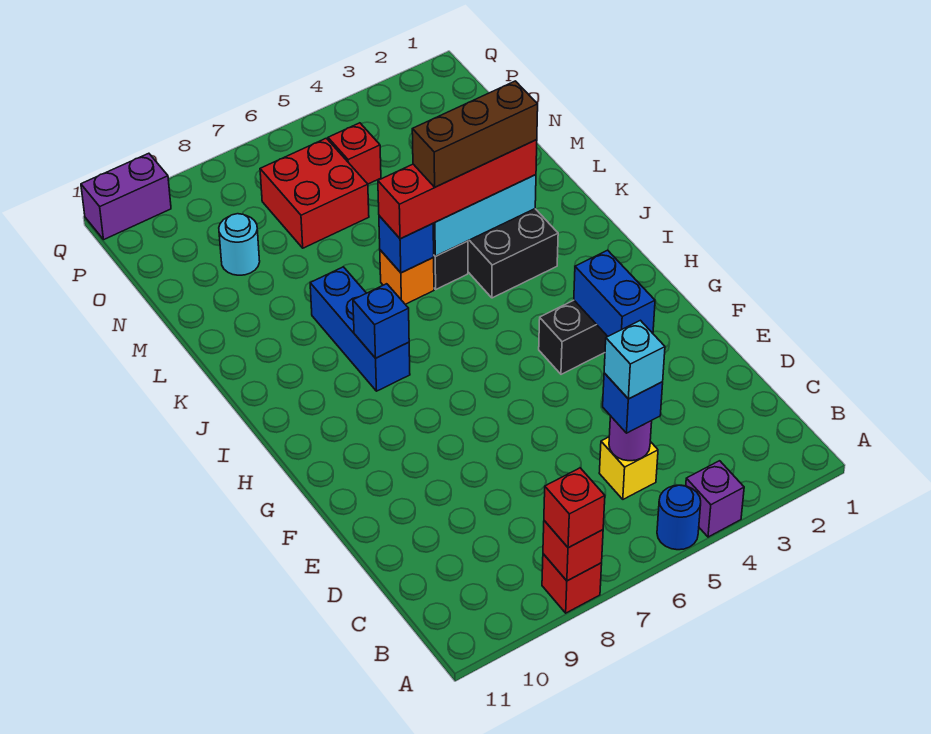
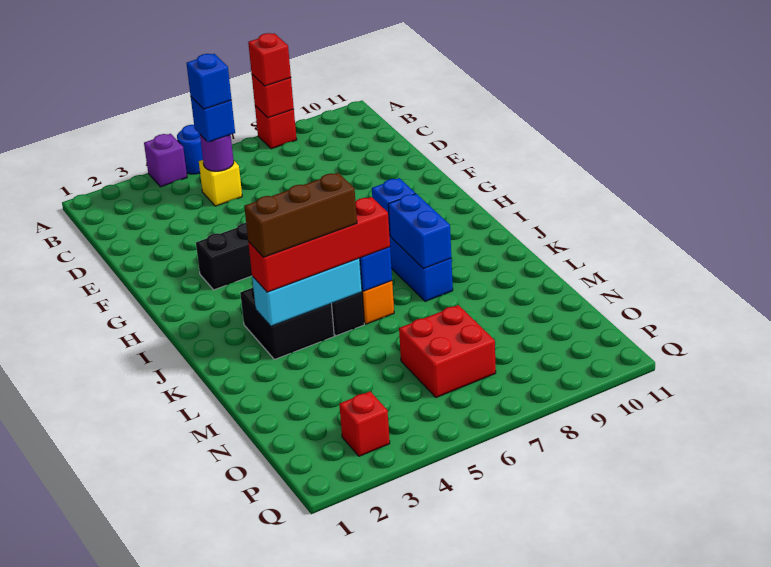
cyan 1x1 brick [604,320,665,399] -> blue 1x1 brick [187,54,232,109]
blue 1x2 brick [574,250,655,336] -> blue 1x2 brick moved to [388,194,451,269]
cyan 1x1 round brick [219,214,260,275] -> none
red 1x1 brick [328,123,381,184] -> red 1x1 brick moved to [339,391,390,456]
purple 1x2 brick [81,153,171,240] -> none

